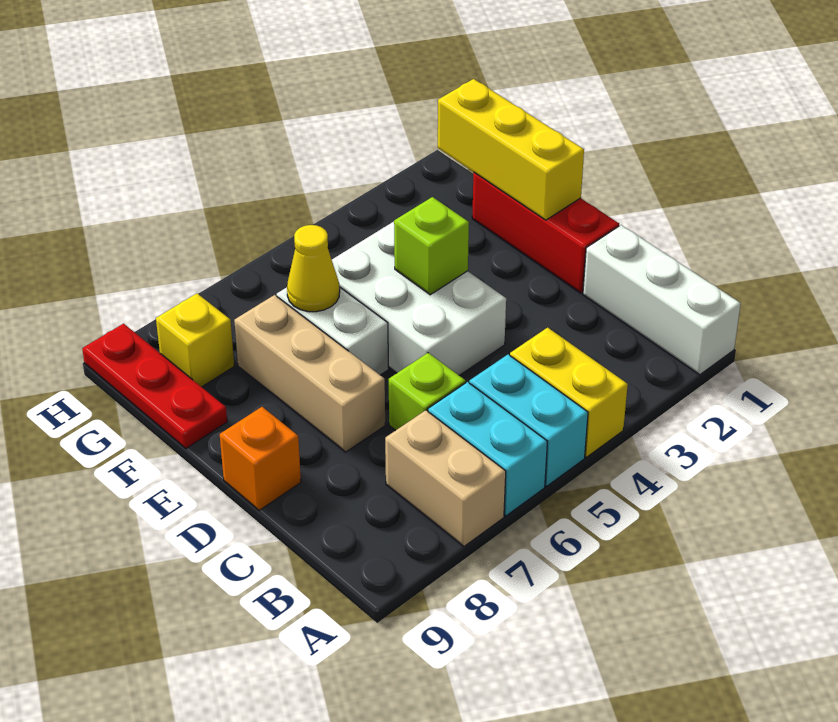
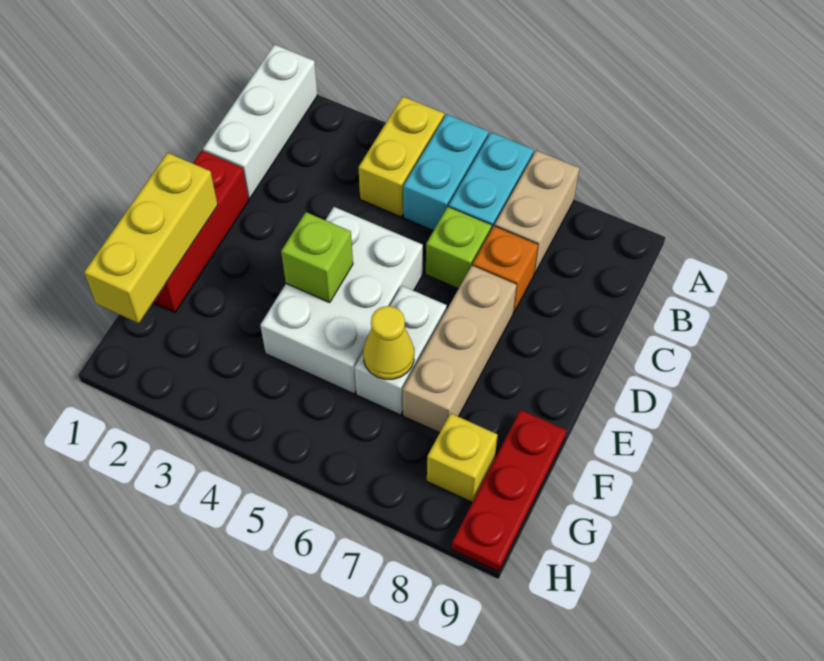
orange 1x1 brick [220,407,301,510] -> orange 1x1 brick moved to [473,226,538,312]

